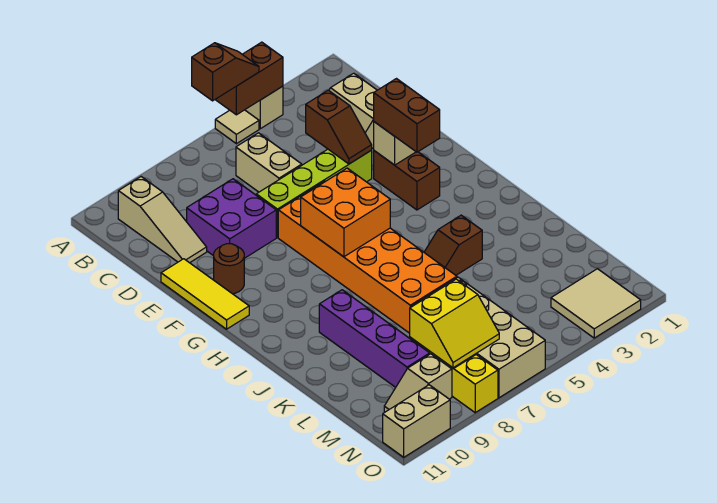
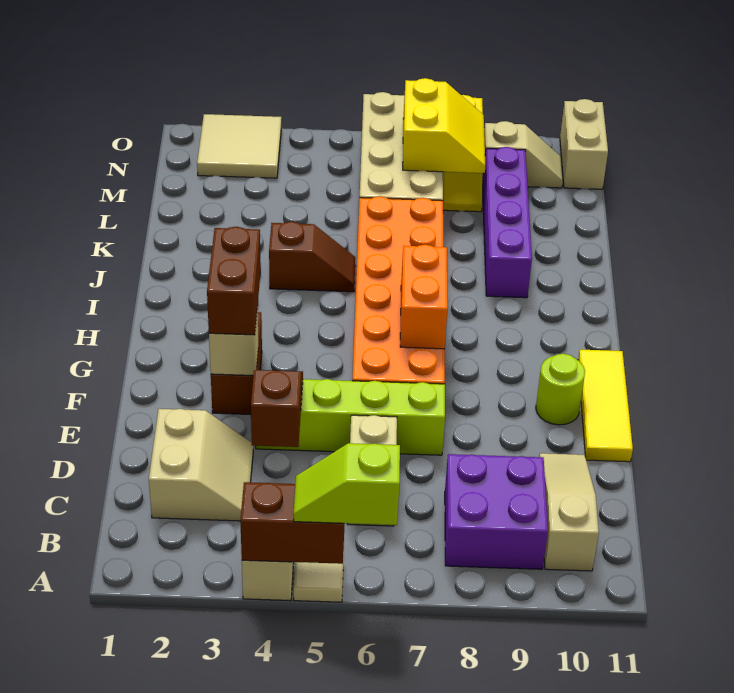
brown 1x2 slope [192,43,259,101] -> lime 1x2 slope [293,443,400,525]
purple 2x2 brick [187,179,276,258] -> purple 2x2 brick moved to [445,454,548,569]
brown 1x1 round brick [214,244,244,294] -> lime 1x1 round brick [536,354,585,425]
orange 2x2 brick [301,168,390,257] -> orange 1x2 brick [400,245,448,349]
yellow 2x2 slope [410,279,499,368] -> yellow 2x2 slope turned to [403,78,485,173]
tan 1x2 brick [383,385,450,457] -> tan 1x2 brick turned to [560,99,608,189]

